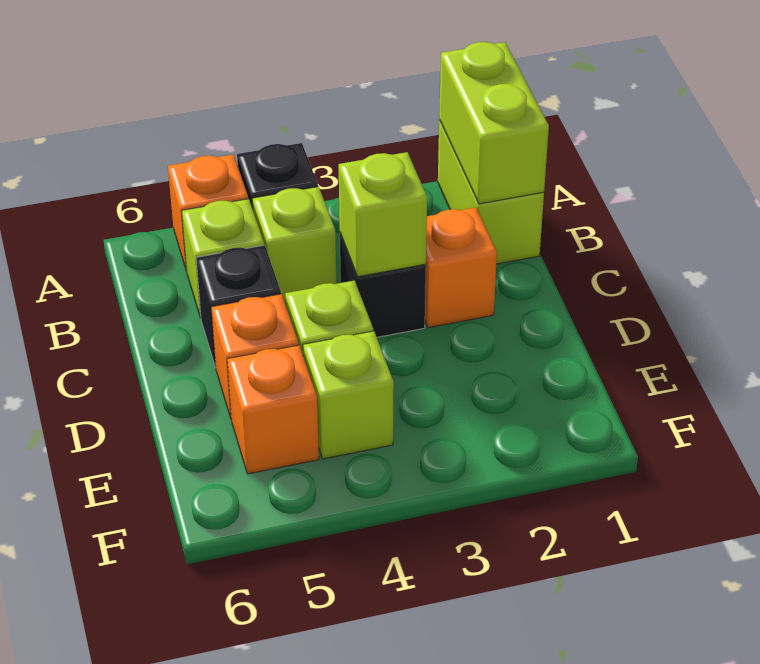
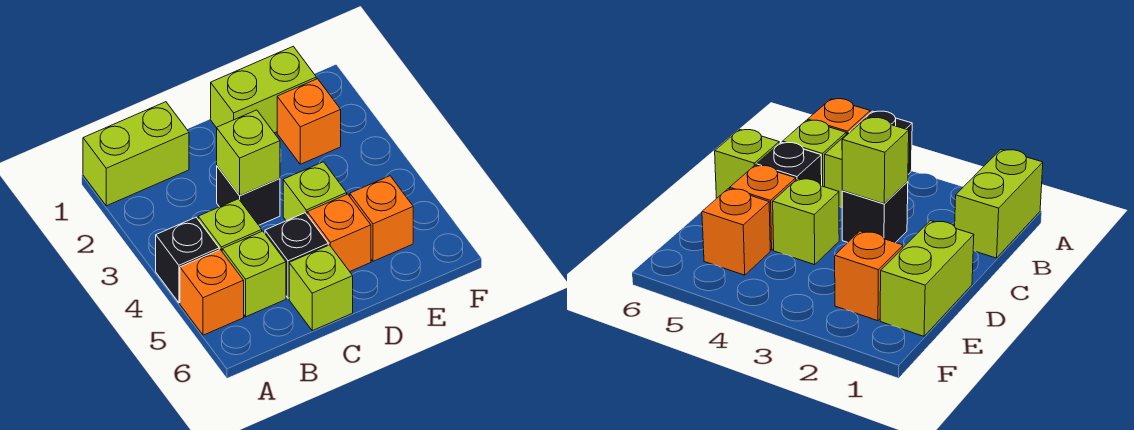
lime 1x2 brick [439,42,549,204] -> lime 1x2 brick moved to [211,46,316,133]
orange 1x1 brick [425,208,497,328] -> orange 1x1 brick moved to [277,79,341,164]
lime 1x1 brick [303,331,394,459] -> lime 1x1 brick moved to [289,245,353,331]

